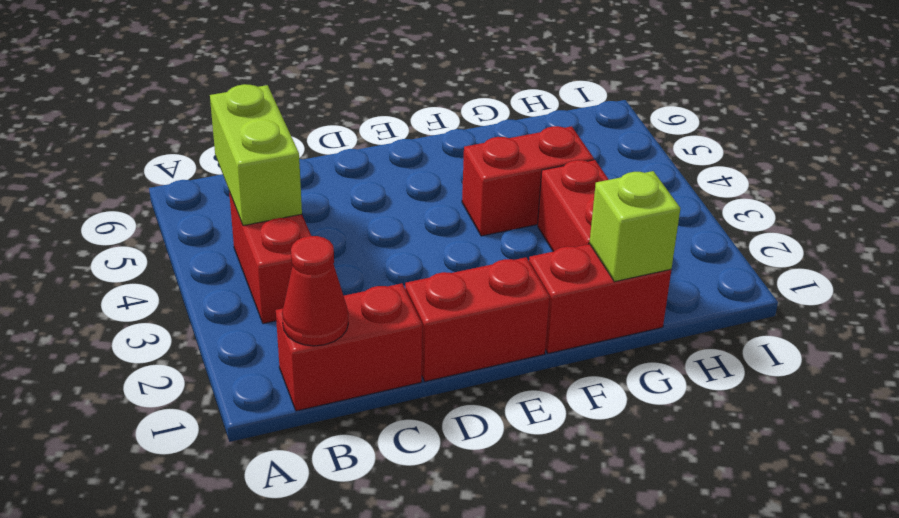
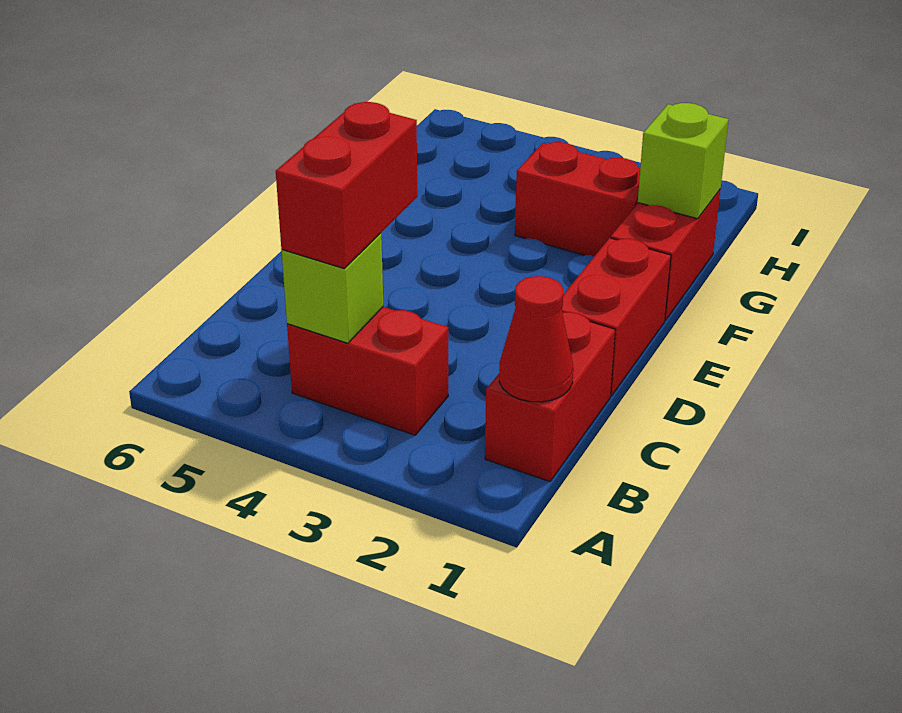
lime 1x2 brick [210,84,302,226] -> lime 1x1 brick [281,233,383,343]
red 1x2 brick [462,126,594,236] -> red 1x2 brick moved to [276,102,418,268]

